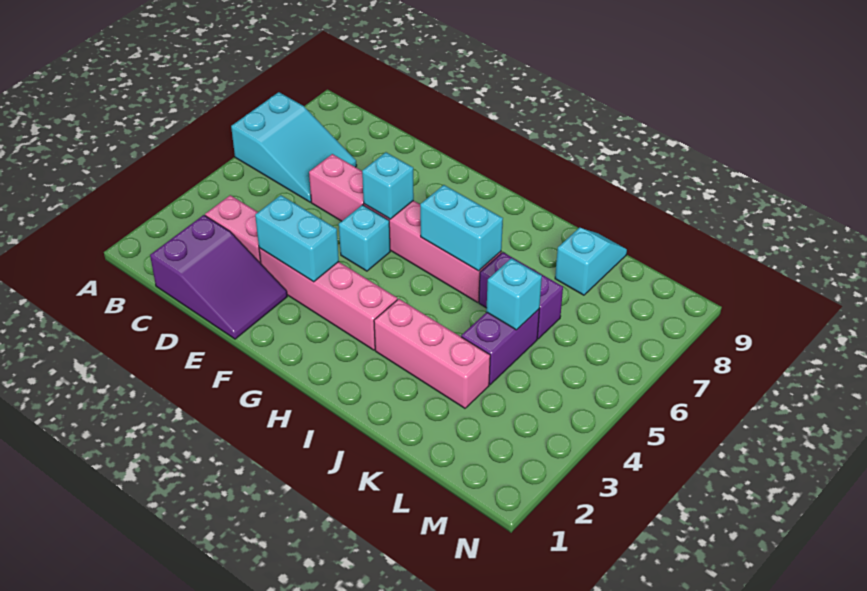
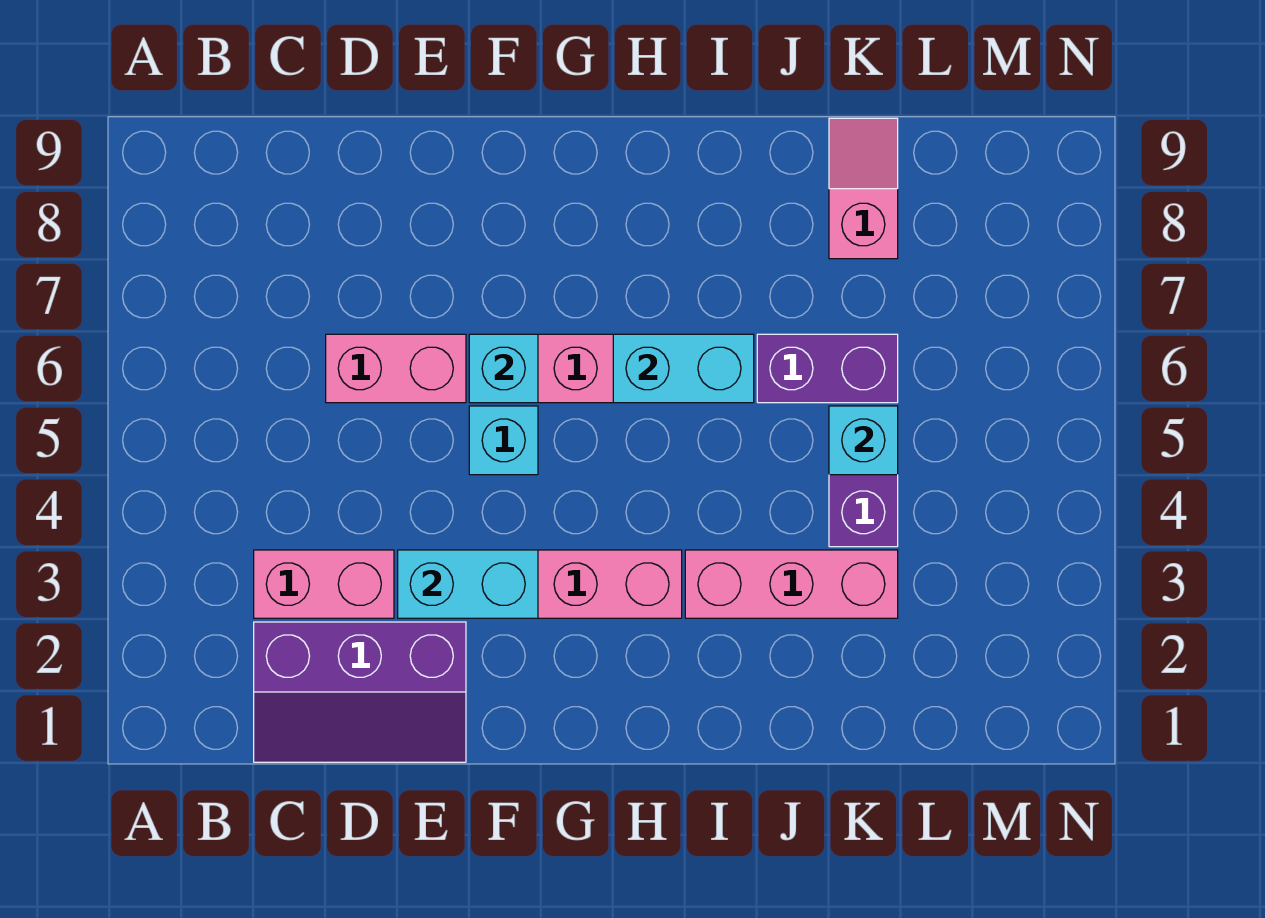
cyan 2x3 slope [231,92,357,202] -> none
purple 2x3 slope [150,215,287,339] -> purple 2x3 slope turned to [254,622,466,762]
cyan 1x2 slope [555,228,627,295] -> pink 1x2 slope [829,118,898,259]

